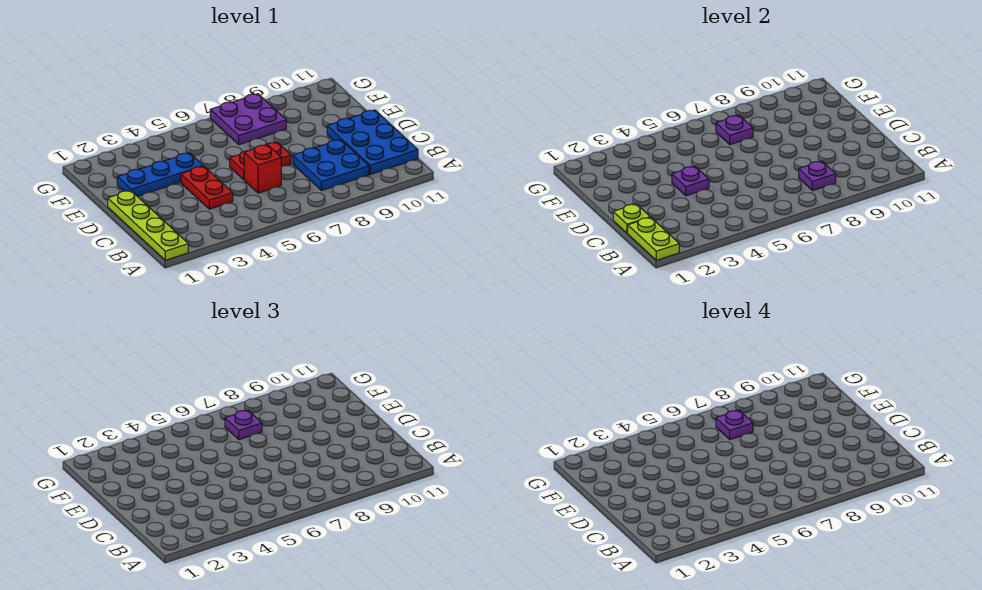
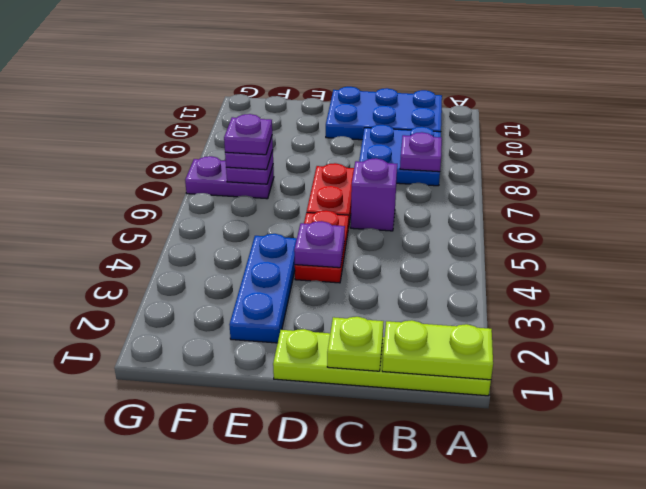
red 1x2 plate [181,166,233,209] -> red 1x2 plate turned to [295,210,349,283]
red 1x1 brick [244,145,281,193] -> purple 1x1 brick [351,158,397,231]
purple 2x2 plate [210,94,286,145] -> purple 1x2 plate [185,156,274,199]

